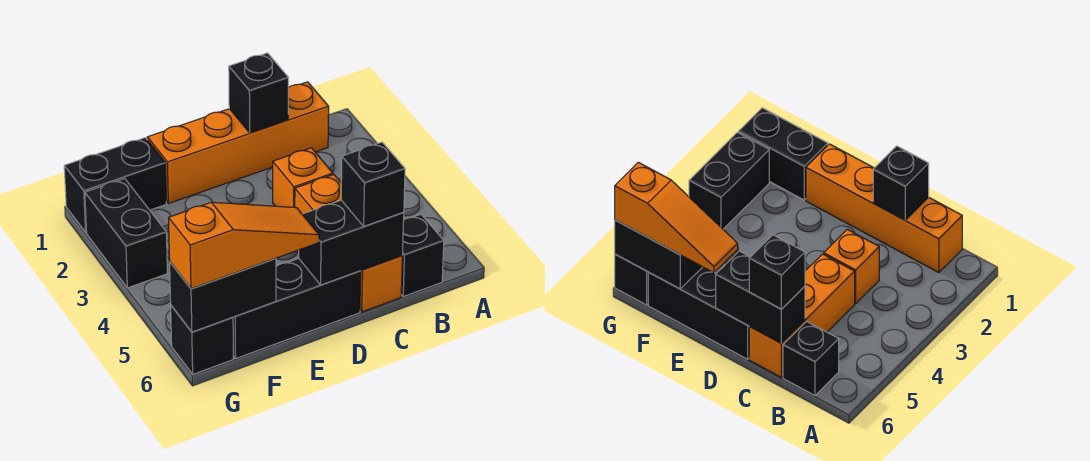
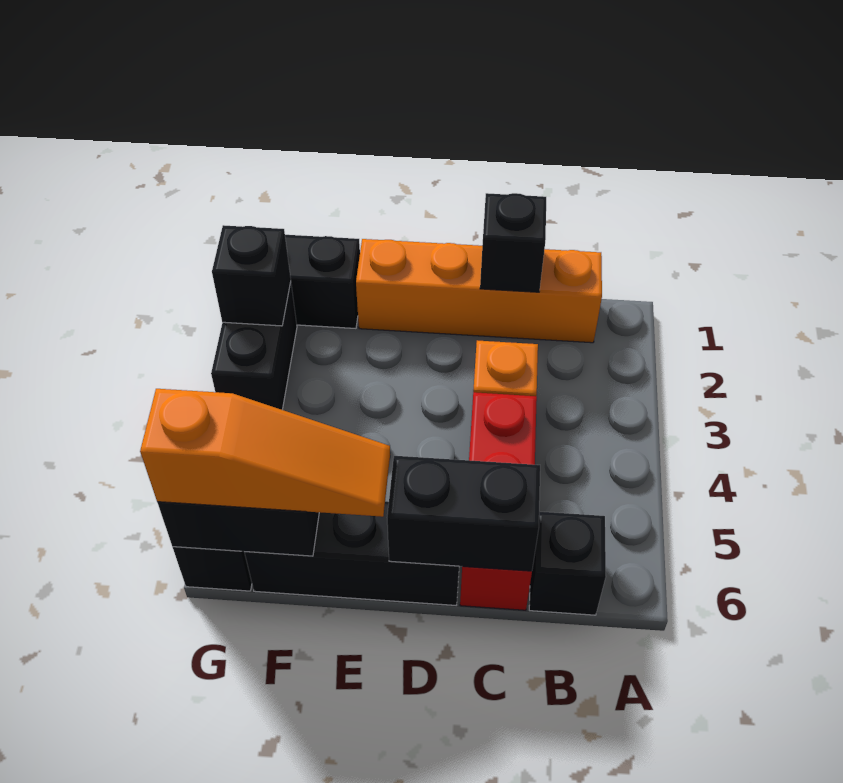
orange 1x3 brick [295,175,402,312] -> red 1x3 brick [460,392,537,610]
black 1x1 brick [341,142,405,226] -> black 1x1 brick moved to [212,225,291,326]

